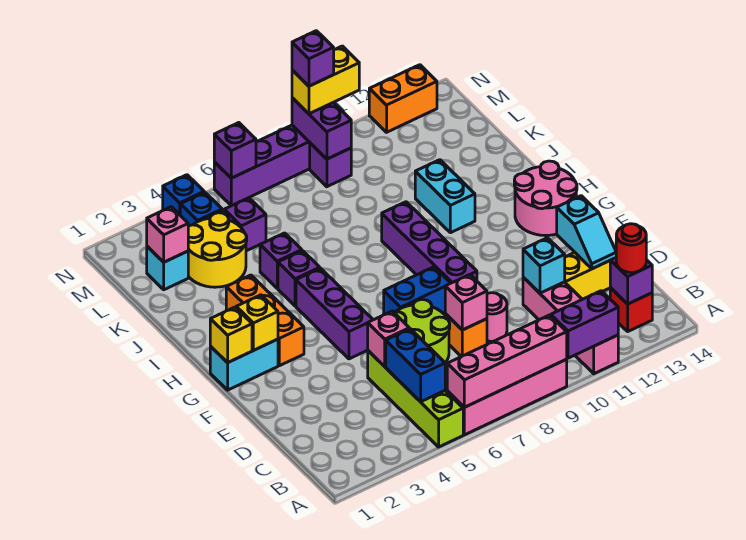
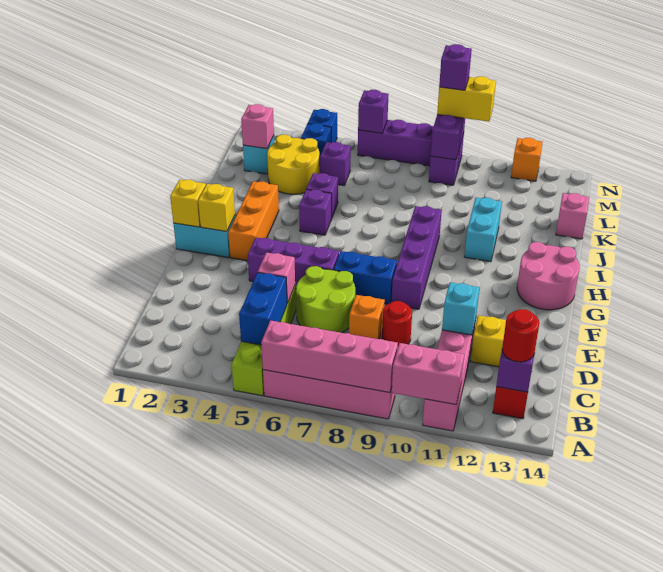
purple 1x2 brick [551,291,618,358] -> pink 1x2 brick [392,343,464,405]
pink 1x1 brick [445,274,487,330] -> pink 1x1 brick moved to [556,193,589,239]
pink 1x1 round brick [487,293,507,341] -> red 1x1 round brick [382,301,412,346]
cyan 1x2 slope [557,196,616,269] -> none
purple 1x3 brick [296,268,373,359] -> purple 1x3 brick turned to [248,237,339,289]
orange 1x2 brick [369,65,437,132] -> orange 1x1 brick [511,138,542,181]

